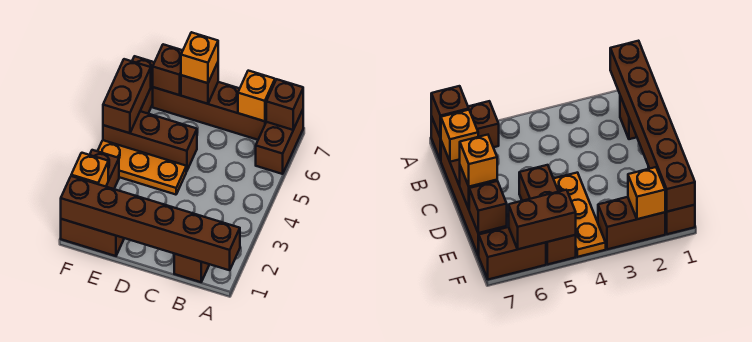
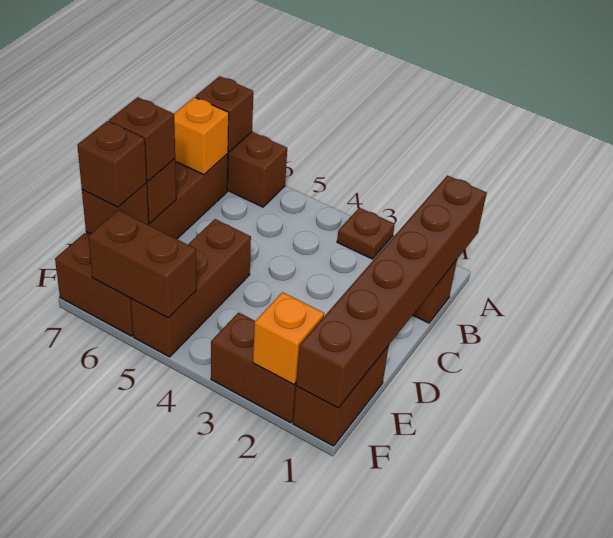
none -> brown 1x1 plate [337,208,395,259]
orange 1x3 plate [98,140,186,195] -> none
orange 1x1 brick [181,32,218,83] -> brown 1x1 brick [109,97,175,181]
none -> brown 1x1 brick [77,121,147,207]

